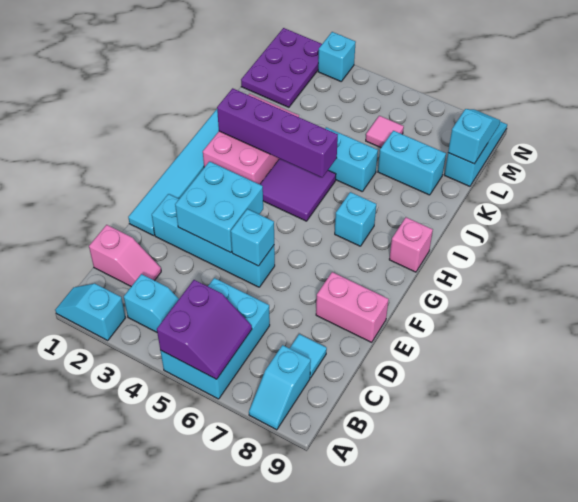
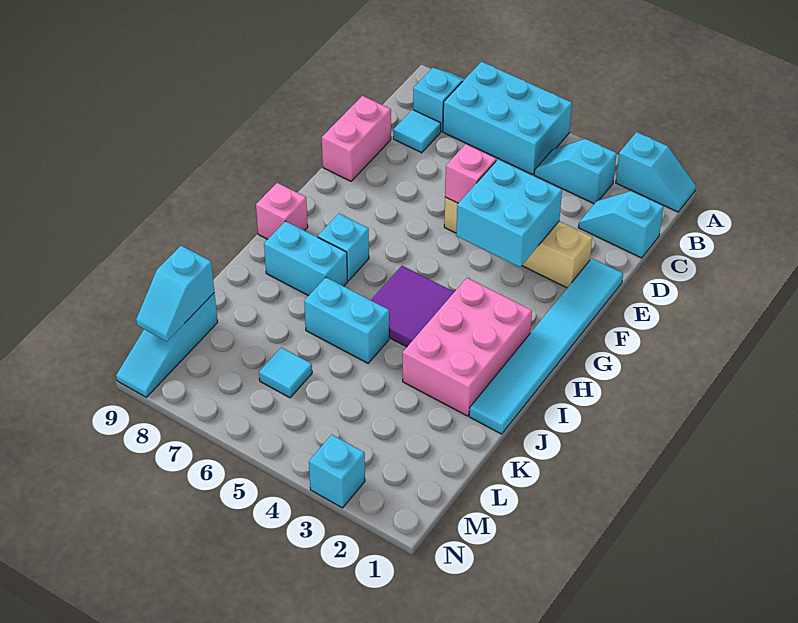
cyan 2x3 brick [160,278,270,399] -> cyan 2x3 brick turned to [443,62,572,175]
purple 2x2 slope [157,280,252,379] -> none
pink 1x2 slope [89,225,161,286] -> cyan 1x2 slope [578,191,664,258]
cyan 1x4 brick [152,194,275,287] -> tan 1x4 brick [444,197,592,288]
cyan 1x1 brick [231,209,274,266] -> pink 1x1 brick [445,144,496,203]
pink 1x2 brick [316,272,389,342] -> pink 1x2 brick turned to [322,96,391,181]
purple 1x4 brick [217,88,338,177] -> none
cyan 1x2 brick [378,131,446,195] -> cyan 1x2 brick moved to [264,221,348,296]
purple 2x3 plate [241,28,322,107] -> none
pink 1x1 tile [366,116,404,148] -> cyan 1x1 tile [259,348,312,398]

